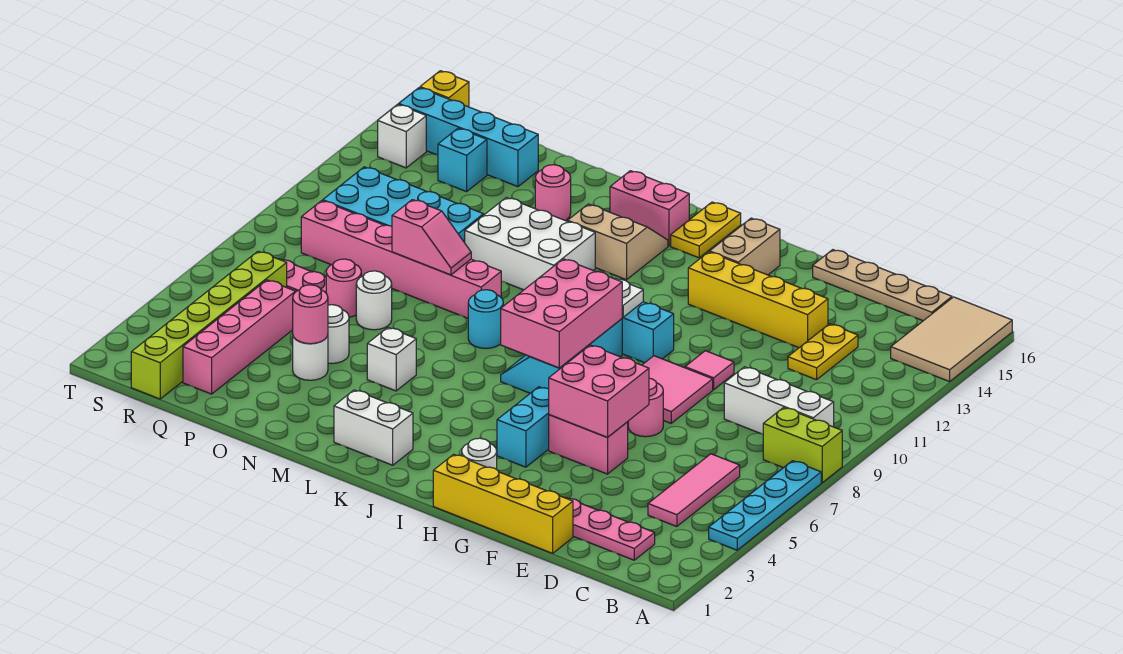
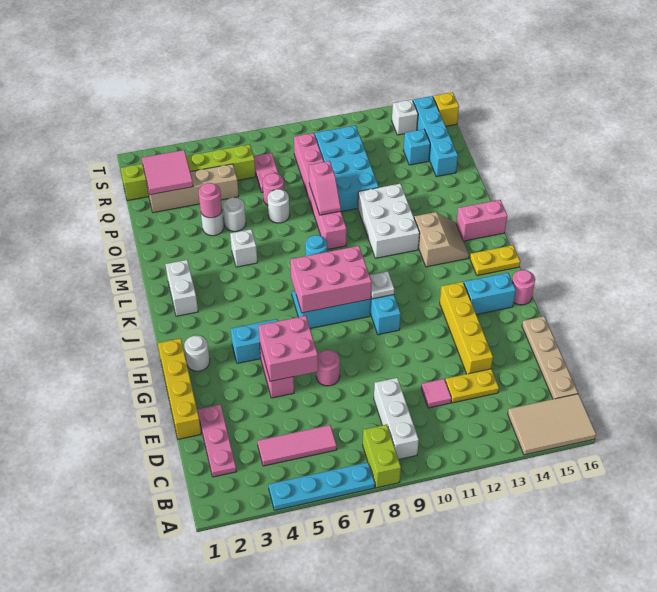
pink 2x2 tile [642,356,713,423] -> pink 2x2 tile moved to [142,150,193,195]
pink 1x1 tile [685,351,734,390] -> pink 1x1 tile moved to [421,379,451,408]
tan 1x2 brick [710,218,780,275] -> cyan 1x2 brick [464,273,516,315]
pink 1x2 brick [610,171,689,246] -> pink 1x2 brick turned to [456,200,507,241]
pink 1x1 round brick [535,165,571,221] -> pink 1x1 round brick moved to [512,270,535,305]
pink 1x4 brick [183,280,296,394] -> tan 1x4 brick [147,164,239,213]

